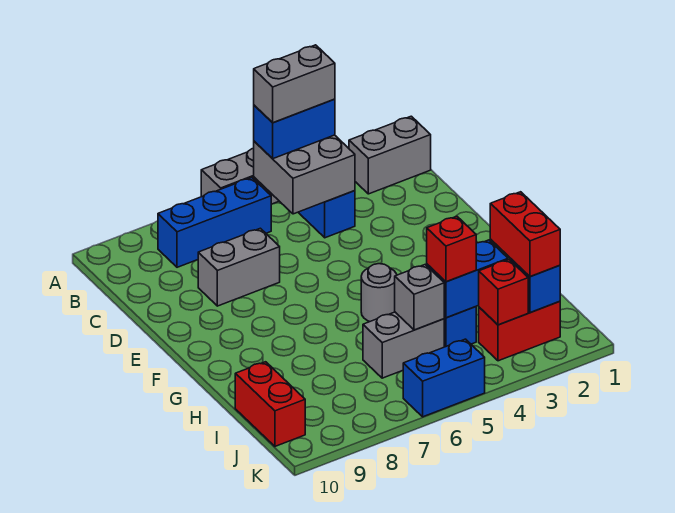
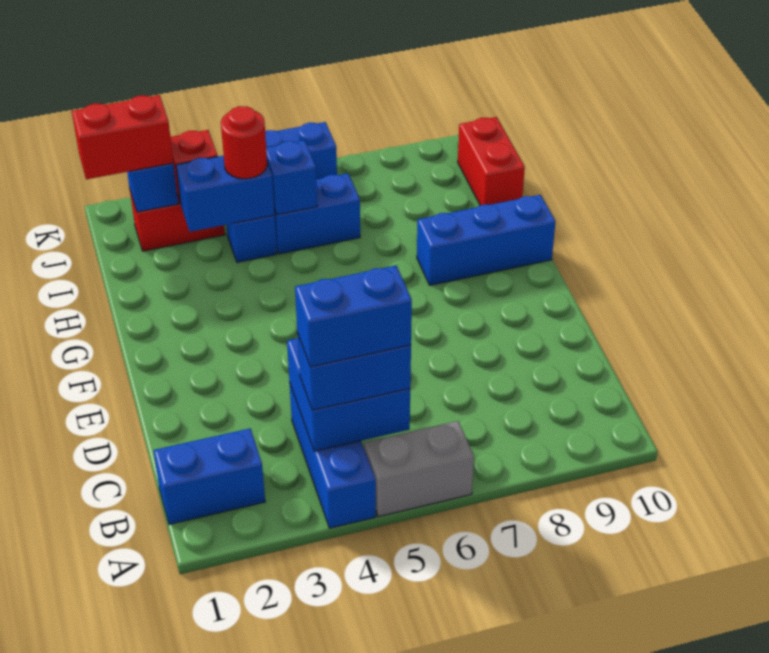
grey 1x2 brick [349,116,431,194] -> blue 1x2 brick [154,428,265,524]
grey 2x2 brick [254,135,355,214] -> blue 2x2 brick [287,338,410,451]
grey 1x2 brick [254,45,335,123] -> blue 1x2 brick [295,266,412,367]
blue 1x3 brick [158,178,271,267] -> blue 1x3 brick moved to [417,195,556,285]
grey 1x2 brick [198,228,280,306] -> none
grey 1x1 round brick [361,264,397,322] -> none
red 1x2 brick [490,192,560,277] -> red 1x2 brick turned to [72,95,173,179]
red 1x1 brick [427,216,476,282] -> red 1x1 round brick [221,106,267,179]
grey 1x2 brick [363,312,444,378] -> blue 1x2 brick [274,173,360,254]
grey 1x1 brick [395,265,444,330] -> blue 1x1 brick [266,140,317,215]

